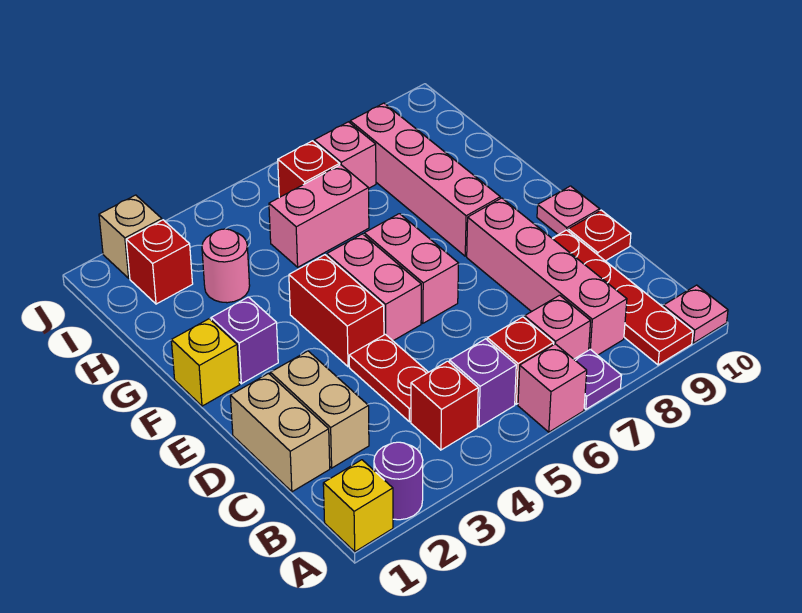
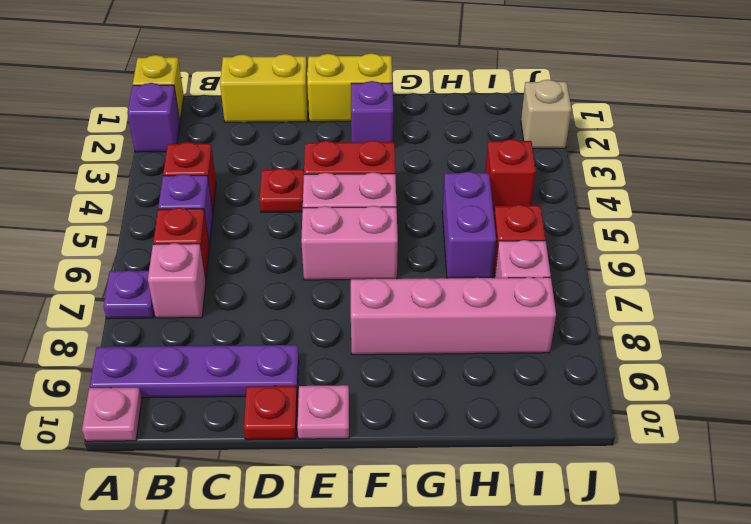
purple 1x1 round brick [374,442,423,520] -> purple 1x1 brick [127,83,180,152]
pink 1x1 brick [518,344,587,432] -> none
red 1x4 plate [552,230,693,365] -> purple 1x4 plate [90,345,299,398]
pink 1x4 brick [467,198,627,355] -> none
tan 1x2 brick [230,374,330,492] -> yellow 1x2 brick [220,54,308,122]
tan 1x2 brick [271,351,369,468] -> none
red 1x2 plate [349,334,428,422] -> red 1x1 plate [260,168,304,212]
yellow 1x1 brick [171,319,239,406] -> yellow 1x2 brick [307,53,392,122]
pink 1x1 round brick [202,229,250,303] -> none
pink 1x2 brick [269,165,369,267] -> purple 1x2 brick [442,172,496,278]
red 1x1 brick [126,220,193,304] -> red 1x1 brick moved to [485,139,536,210]

